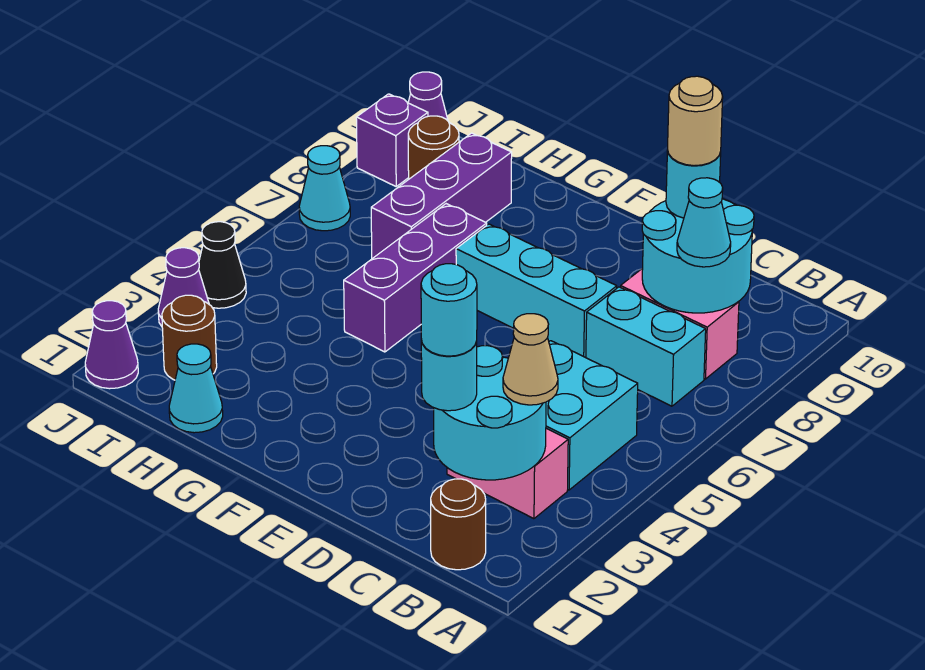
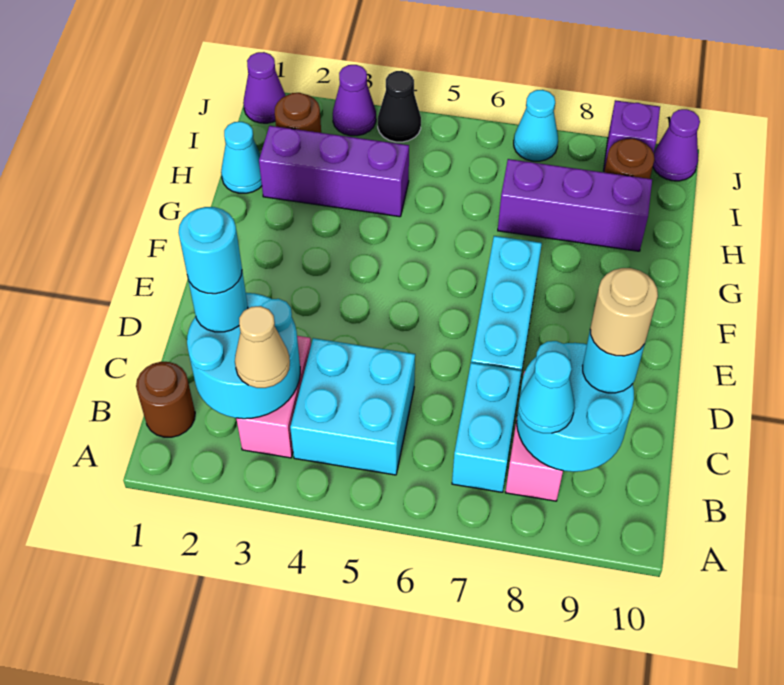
purple 1x3 brick [344,204,487,352] -> purple 1x3 brick moved to [259,126,409,217]

